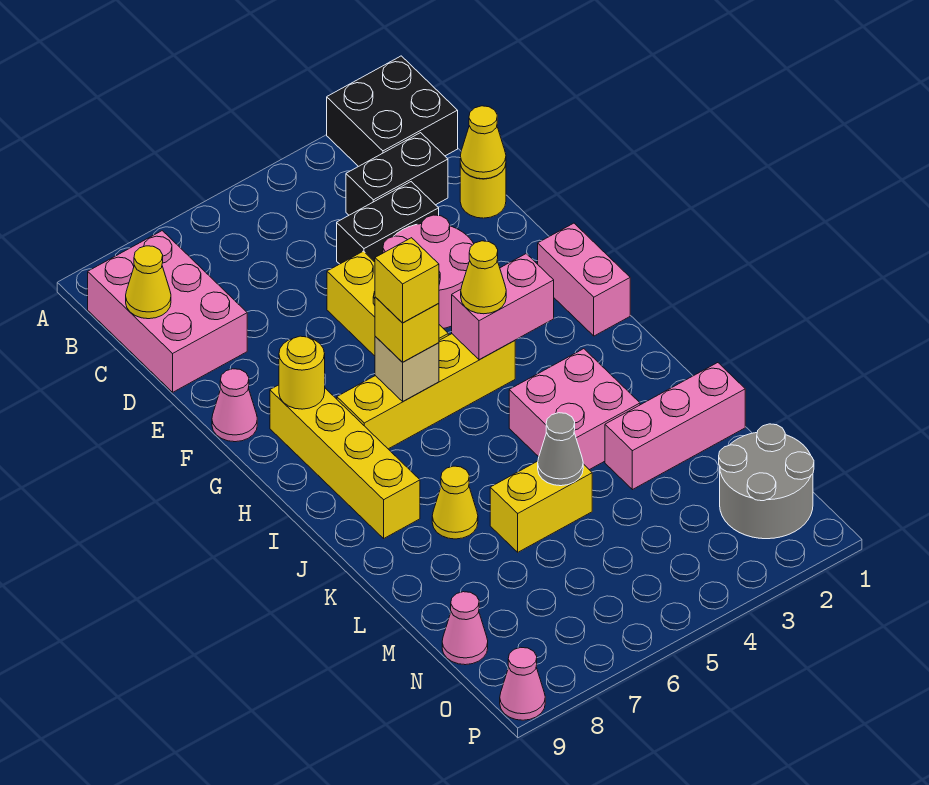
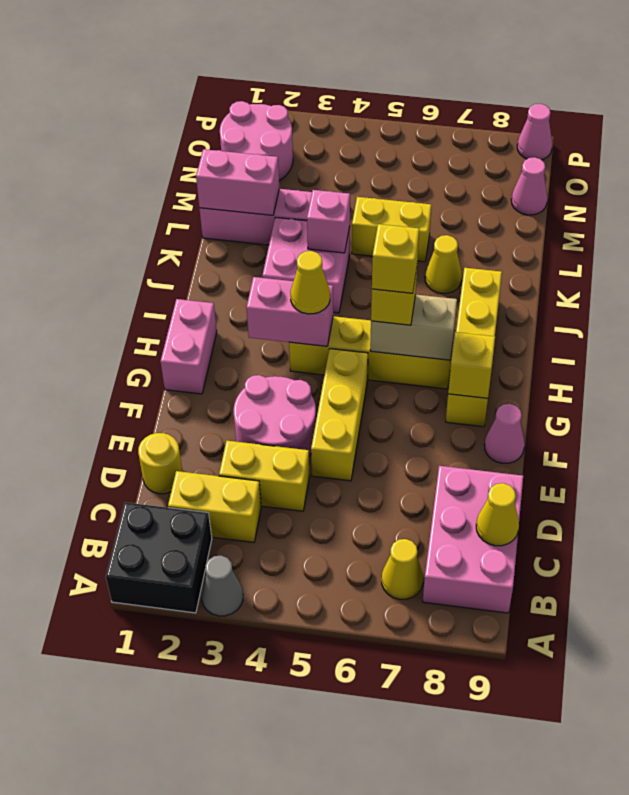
black 1x2 brick [346,133,448,215] -> yellow 1x2 brick [168,471,261,542]
yellow 1x1 cone [460,106,506,179] -> yellow 1x1 cone moved to [382,539,423,599]
black 1x2 brick [337,182,439,264] -> yellow 1x2 brick [219,441,310,511]
yellow 1x1 round brick [279,336,325,409] -> yellow 1x1 brick [448,332,495,398]
tan 1x1 brick [375,337,439,401] -> tan 1x2 brick [370,295,457,360]
none -> pink 1x1 brick [307,190,350,253]
none -> pink 1x2 brick [196,149,279,215]
grey 1x1 cone [538,413,583,486] -> grey 1x1 cone moved to [201,556,243,616]
grey 2x2 round brick [719,424,814,539] -> pink 2x2 round brick [220,101,293,180]

